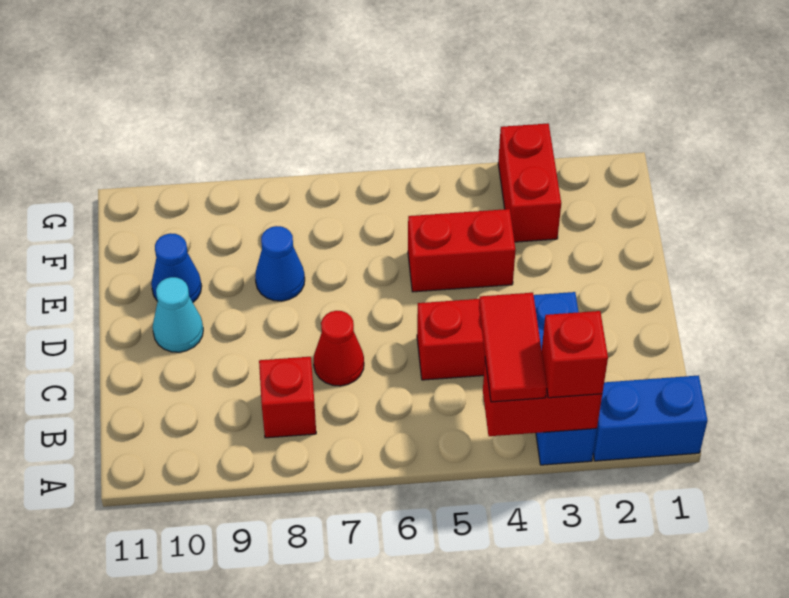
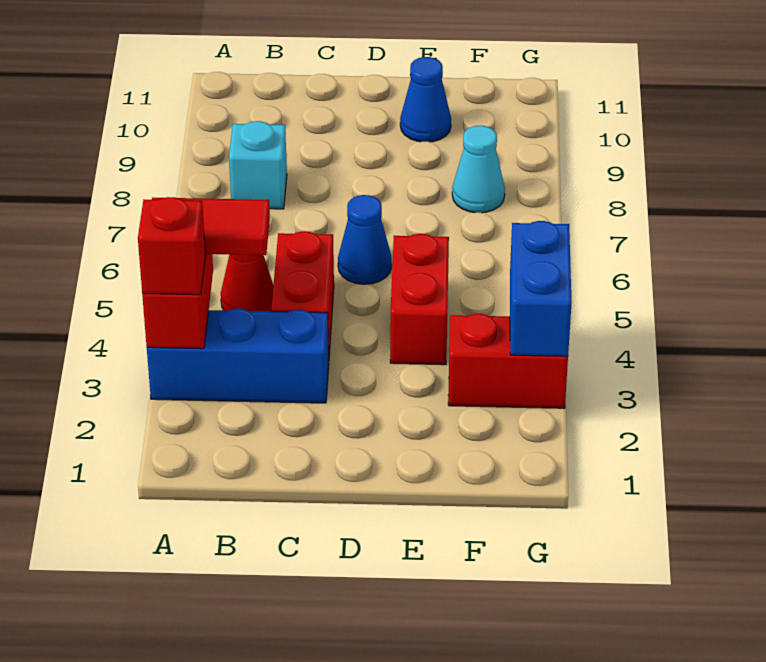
blue 1x2 brick [593,375,708,461] -> blue 1x2 brick moved to [510,221,572,356]
red 1x1 brick [259,357,316,438] -> cyan 1x1 brick [229,121,287,209]
red 1x1 cone [314,311,364,386] -> red 1x1 cone moved to [221,254,273,311]
cyan 1x1 cone [153,277,203,352] -> cyan 1x1 cone moved to [452,126,505,213]
blue 1x1 cone [255,226,305,301] -> blue 1x1 cone moved to [338,195,392,284]

